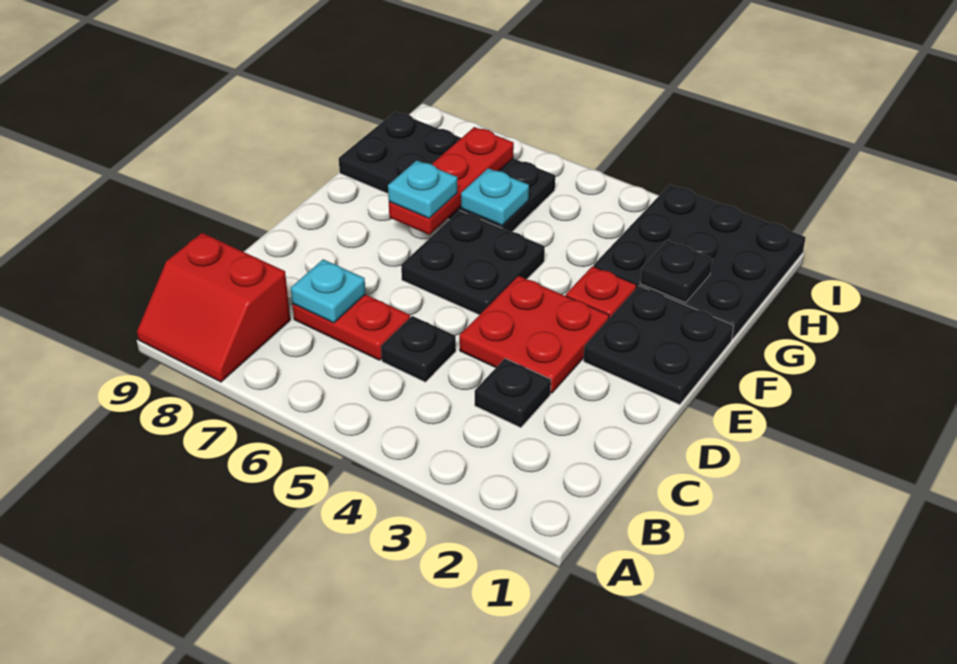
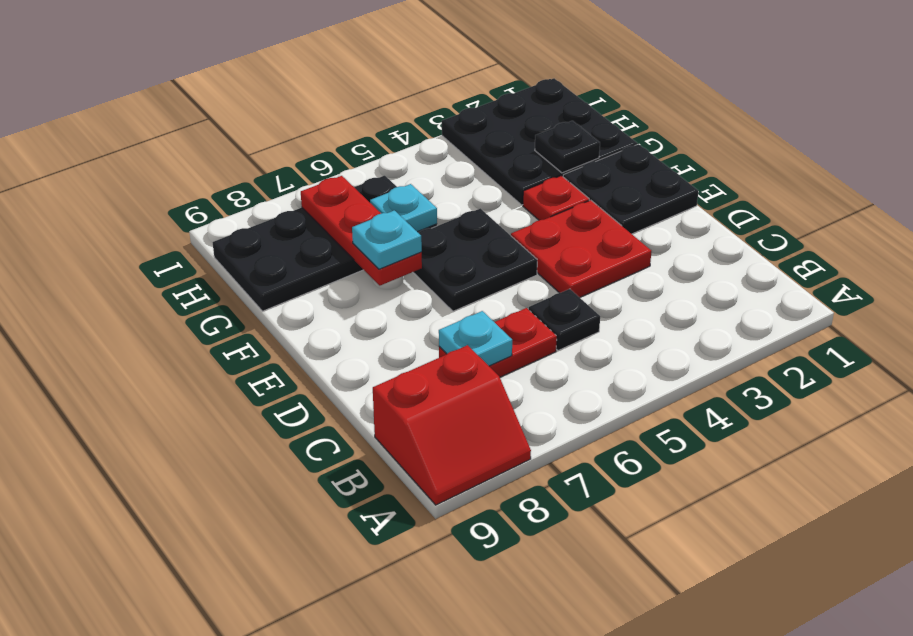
black 1x1 plate [475,359,551,428] -> none

